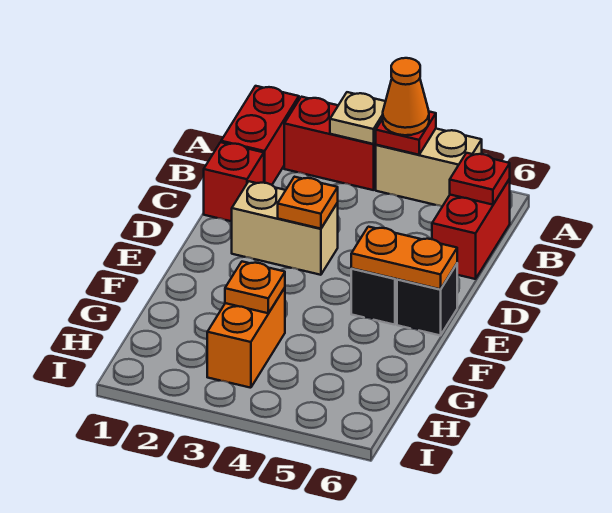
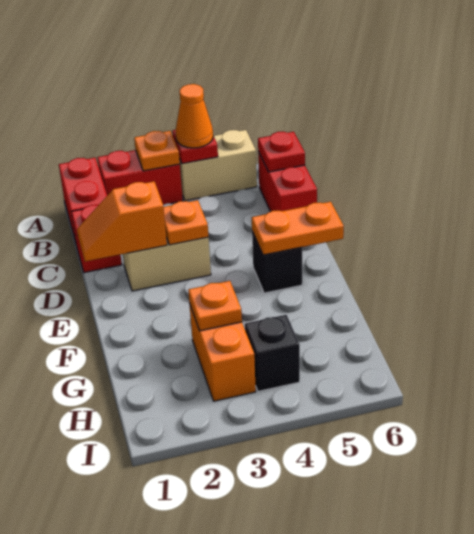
tan 1x1 plate [330,92,386,144] -> orange 1x1 plate [134,131,180,171]
none -> orange 1x2 slope [77,181,167,262]
black 1x1 brick [397,264,457,336] -> black 1x1 brick moved to [245,315,300,391]

